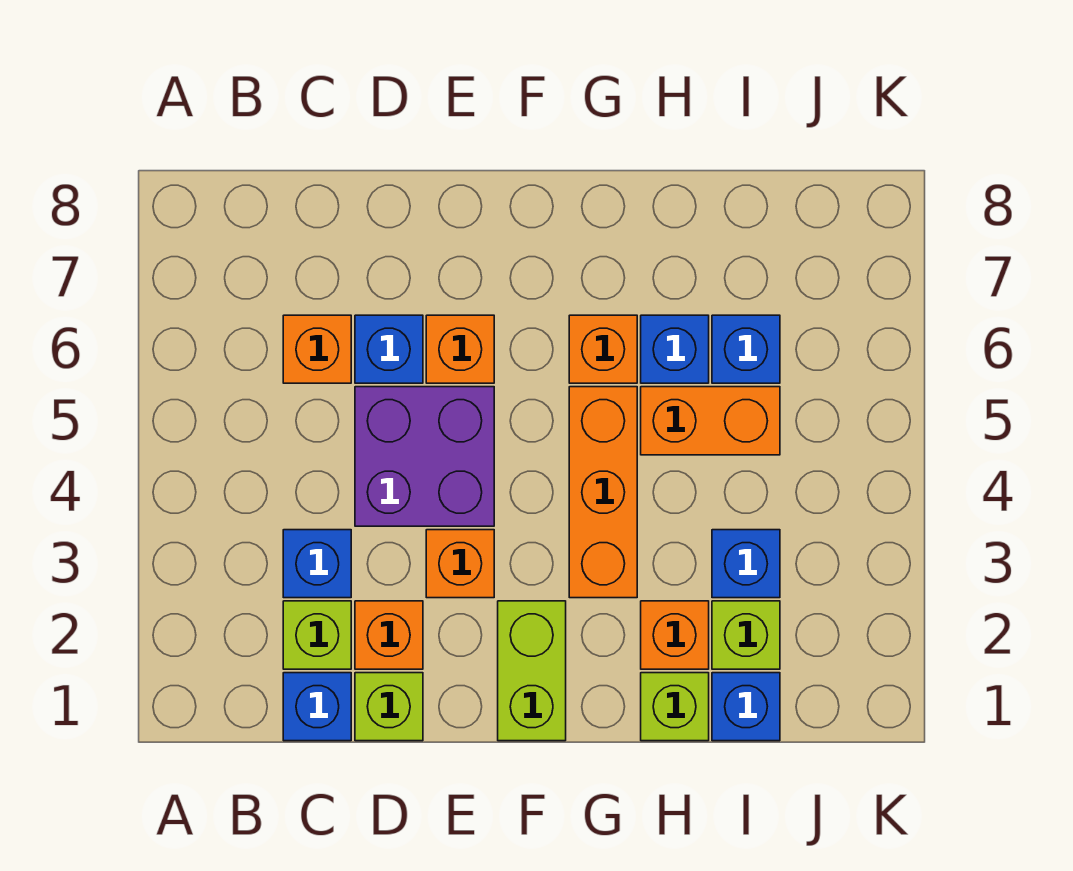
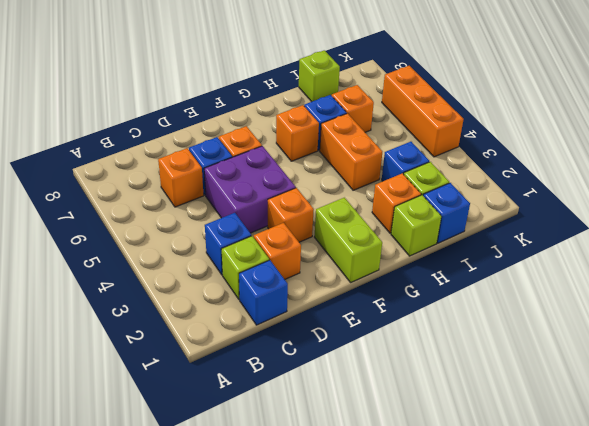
lime 1x1 brick [355,673,423,741] -> lime 1x1 brick moved to [299,50,340,102]
orange 1x3 brick [569,387,637,598] -> orange 1x3 brick moved to [382,66,464,157]
orange 1x2 brick [641,387,780,455] -> orange 1x2 brick turned to [320,113,382,190]
blue 1x1 brick [712,315,780,383] -> orange 1x1 brick [332,85,374,132]

